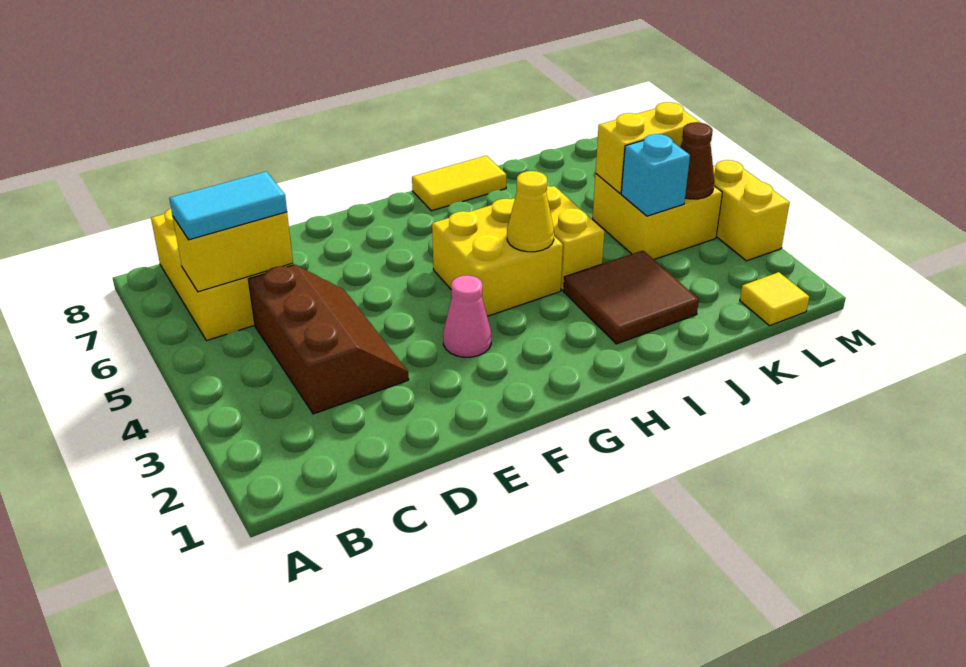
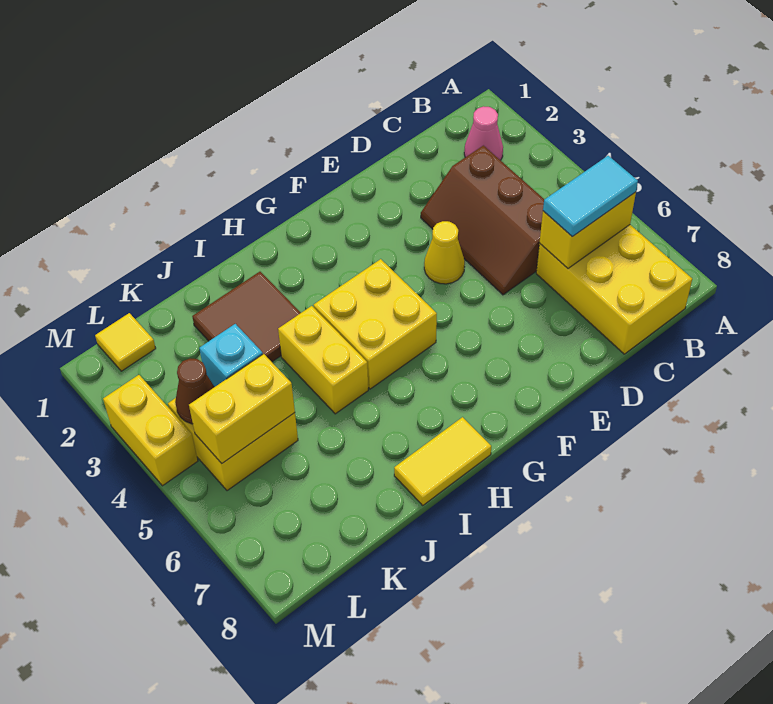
pink 1x1 cone [443,275,491,357] -> pink 1x1 cone moved to [464,106,503,160]
yellow 1x1 cone [507,171,554,252] -> yellow 1x1 cone moved to [424,221,465,284]

